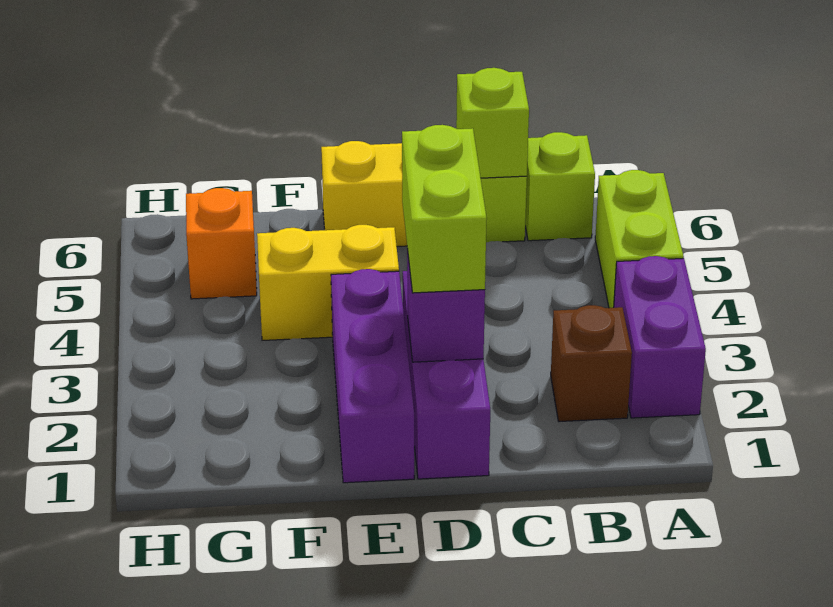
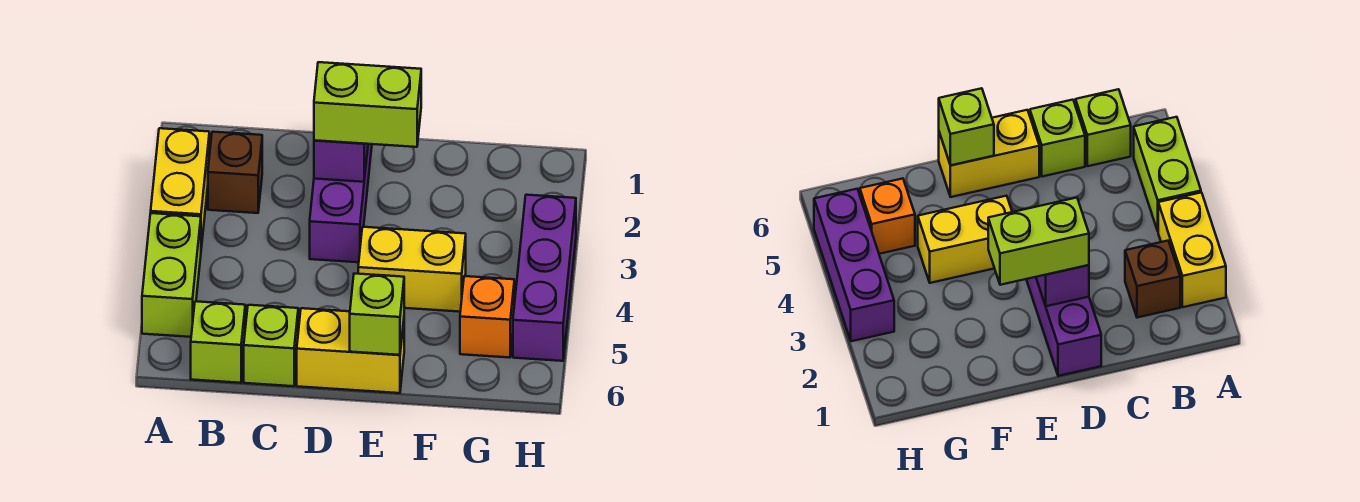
purple 1x2 brick [614,256,706,418] -> yellow 1x2 brick [151,128,209,248]
lime 1x1 brick [456,68,529,178] -> lime 1x1 brick moved to [350,274,404,355]
lime 1x2 brick [402,125,487,293] -> lime 1x2 brick turned to [314,62,421,147]
purple 1x3 brick [331,269,414,483] -> purple 1x3 brick moved to [513,195,576,361]

